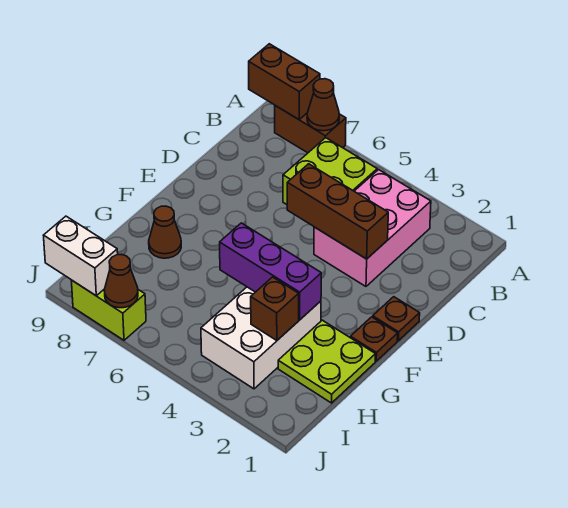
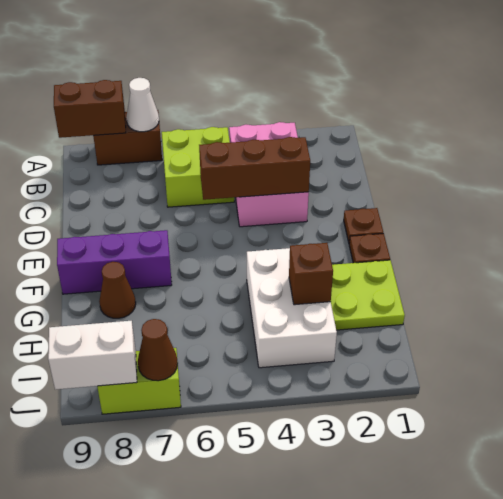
brown 1x1 cone [307,79,339,131] -> white 1x1 cone [126,78,159,132]
purple 1x3 brick [220,223,321,320] -> purple 1x3 brick moved to [57,230,172,294]

